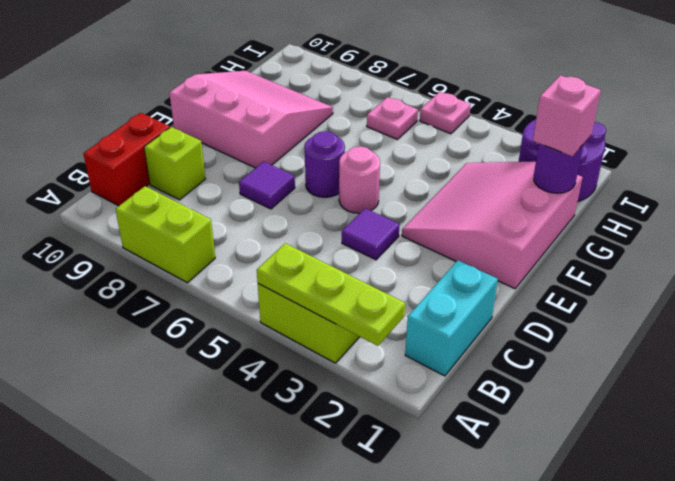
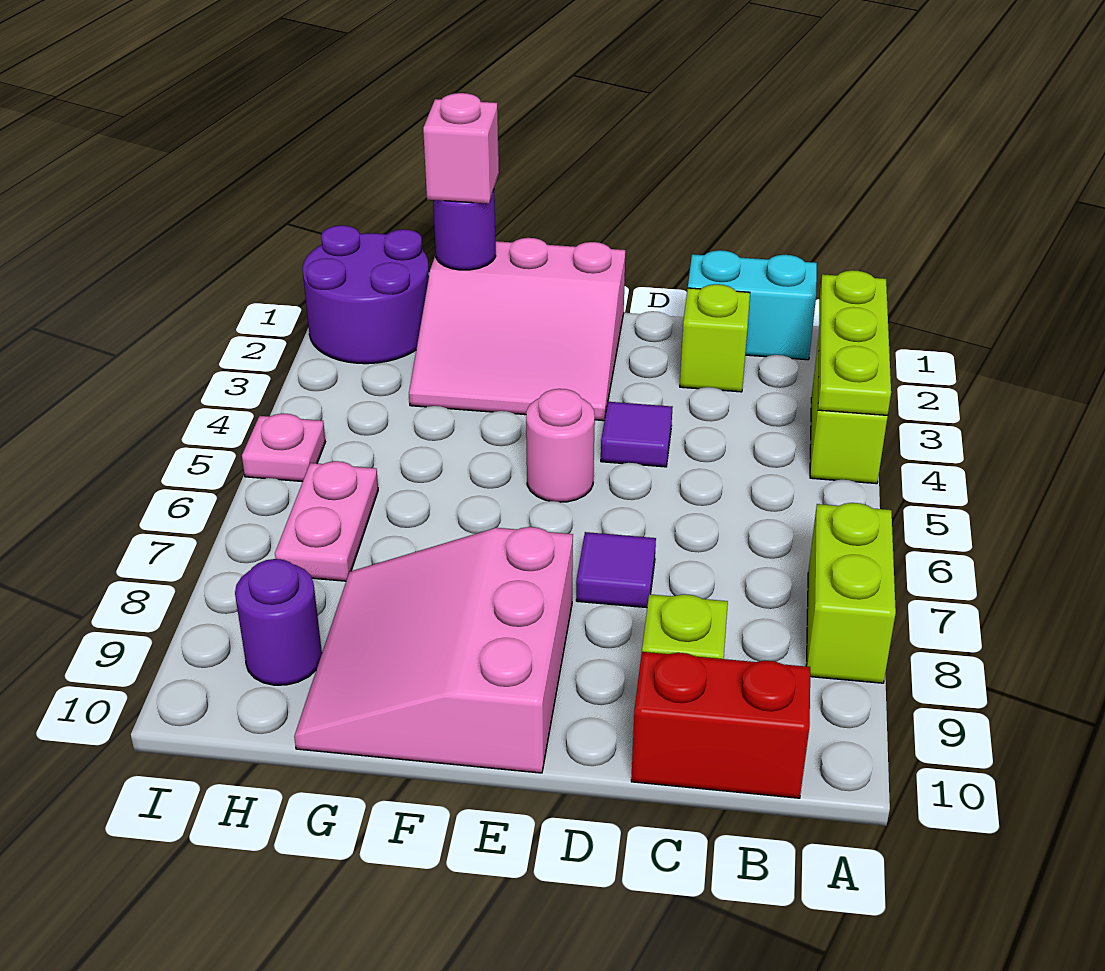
none -> lime 1x1 brick [680,284,750,392]
purple 1x1 round brick [305,131,345,197] -> purple 1x1 round brick moved to [235,559,322,685]
pink 1x1 plate [367,97,418,140] -> pink 1x2 plate [275,461,378,581]

